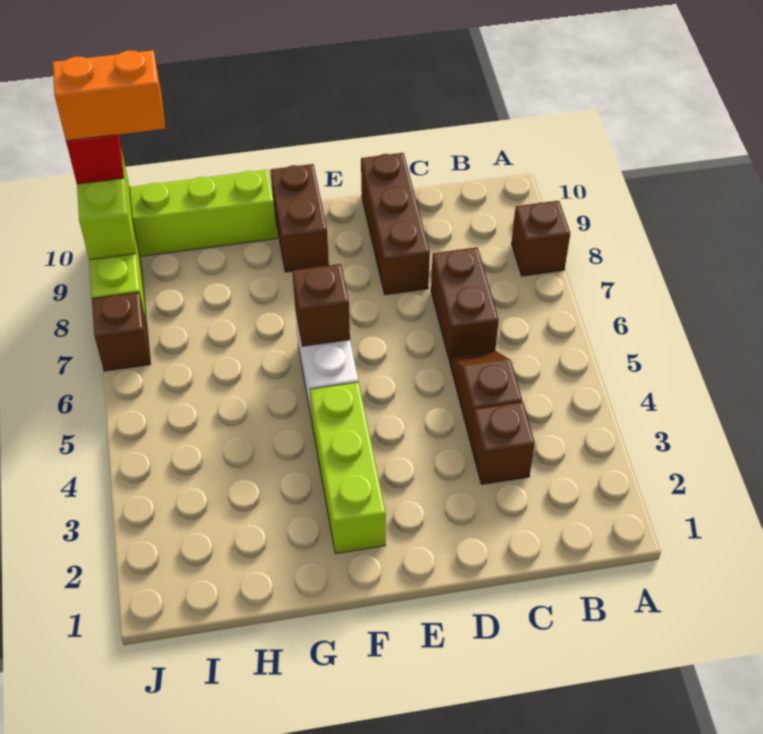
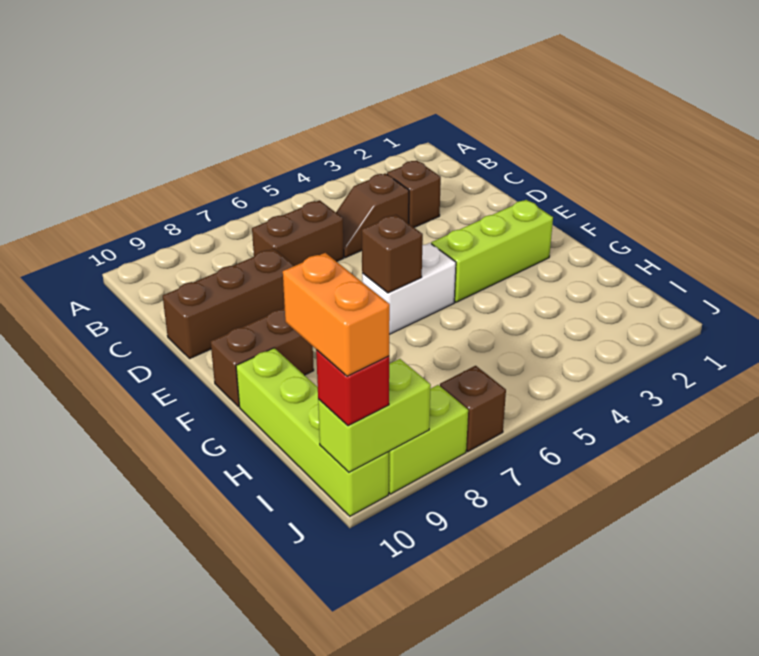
brown 1x1 brick [511,201,570,276] -> none

